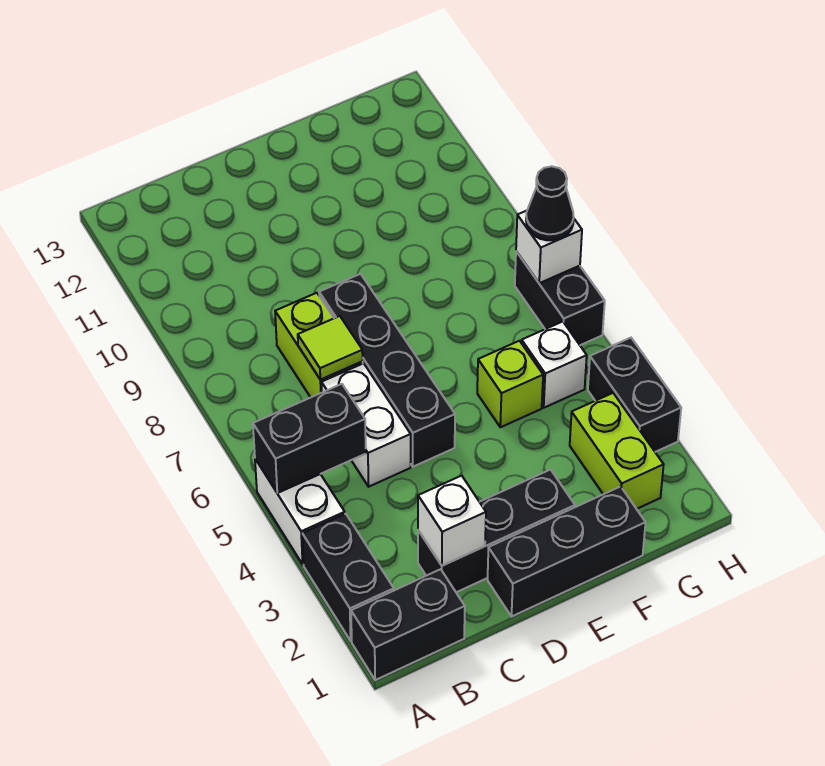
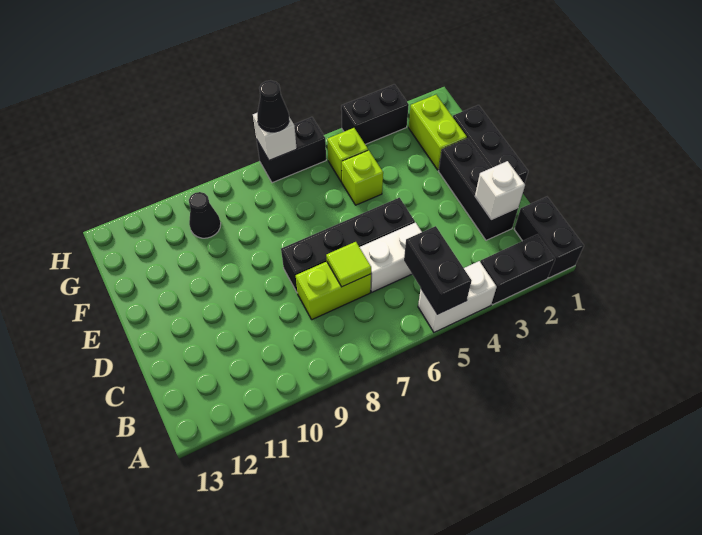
lime 1x2 brick [570,393,664,509] -> lime 1x2 brick turned to [409,95,467,170]
white 1x1 brick [522,322,587,408] -> lime 1x1 brick [327,128,368,182]
none -> black 1x1 cone [189,192,221,238]

